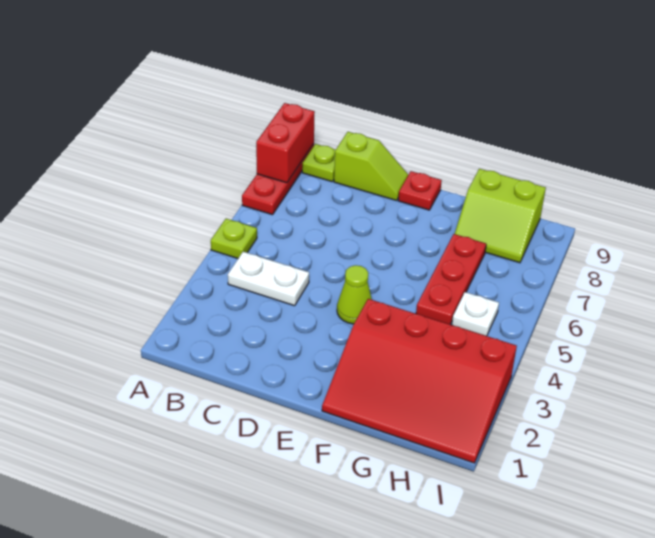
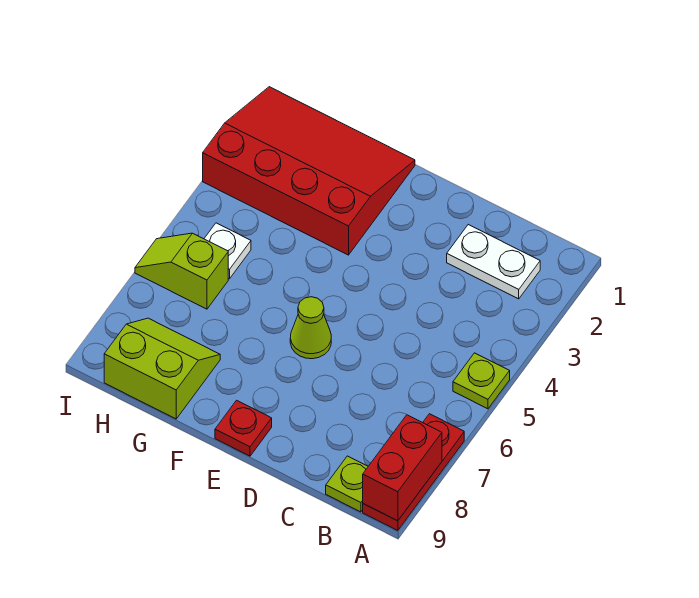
white 1x2 plate [228,252,309,306] -> white 1x2 plate moved to [447,225,540,299]
lime 1x2 slope [334,132,408,200] -> lime 1x2 slope moved to [135,233,228,309]
lime 1x1 cone [337,265,372,324] -> lime 1x1 cone moved to [290,297,331,359]
red 1x3 plate [416,234,486,325] -> none

